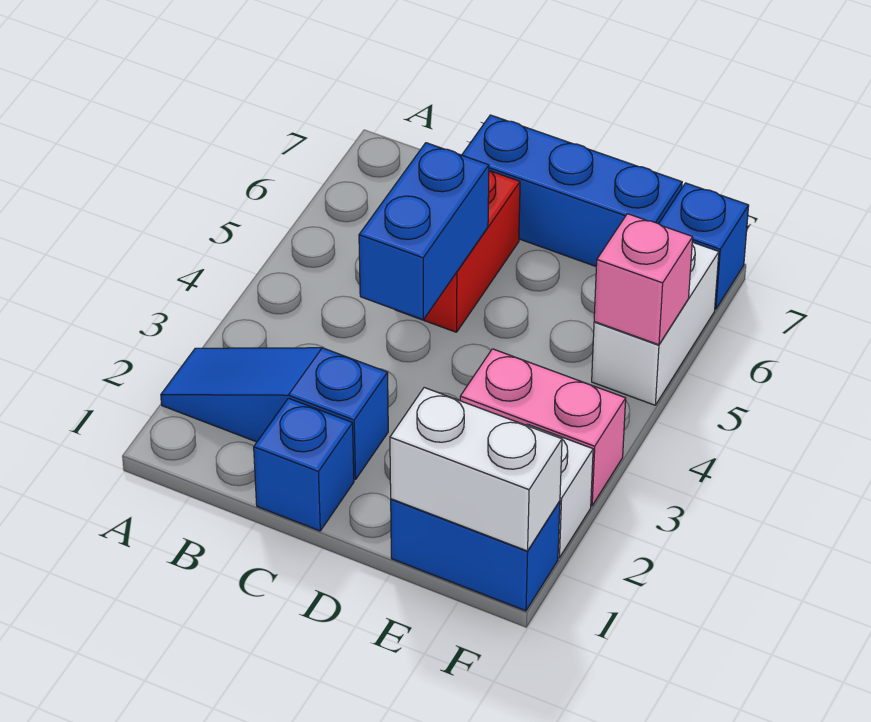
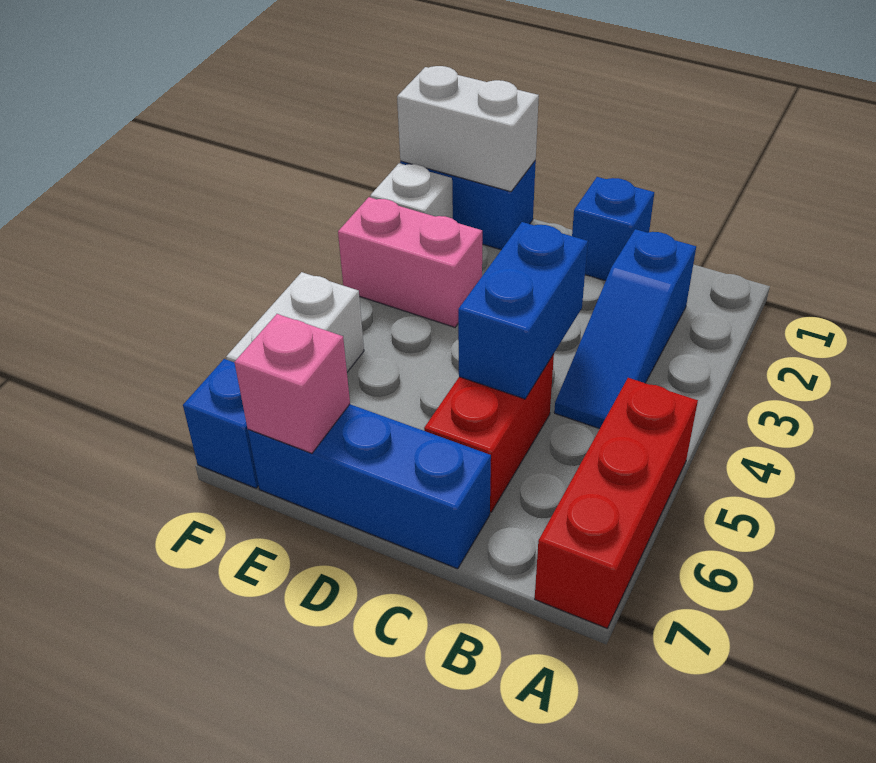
blue 1x3 slope [161,348,388,480] -> blue 1x3 slope turned to [554,229,696,429]
none -> red 1x3 brick [535,378,698,628]
pink 1x1 brick [594,214,693,345] -> pink 1x1 brick moved to [234,314,350,453]

